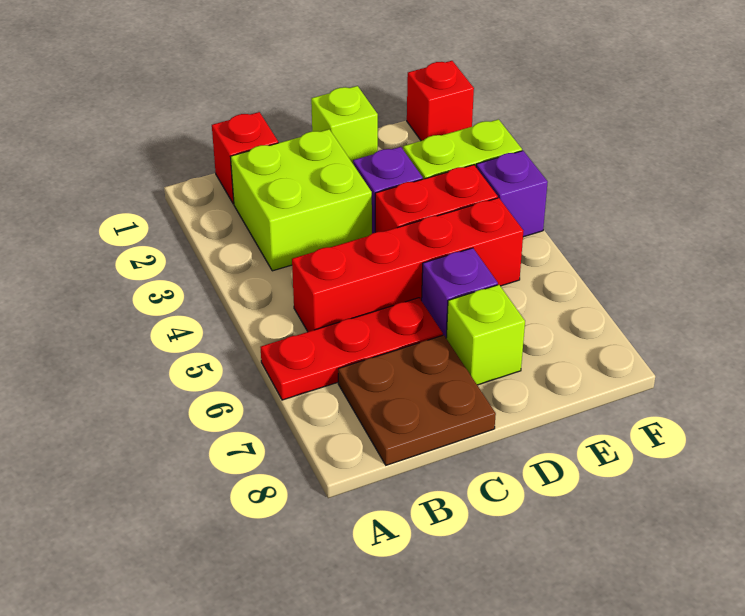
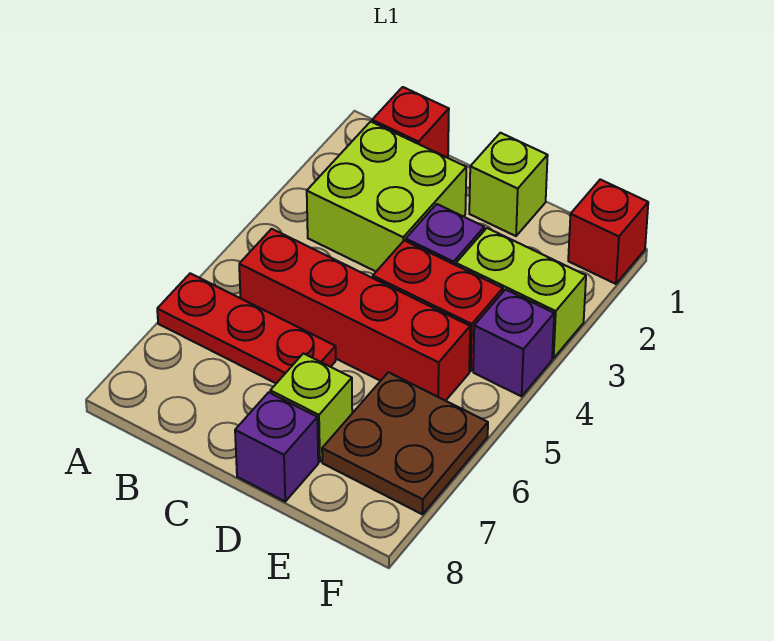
brown 2x2 plate [338,335,496,465] -> brown 2x2 plate moved to [322,372,488,514]
purple 1x1 brick [422,248,498,338] -> purple 1x1 brick moved to [235,392,318,501]

